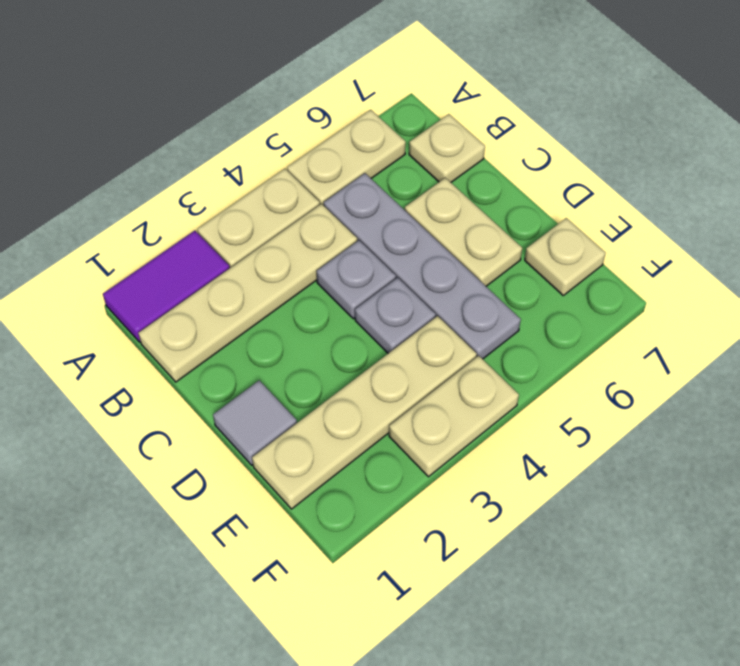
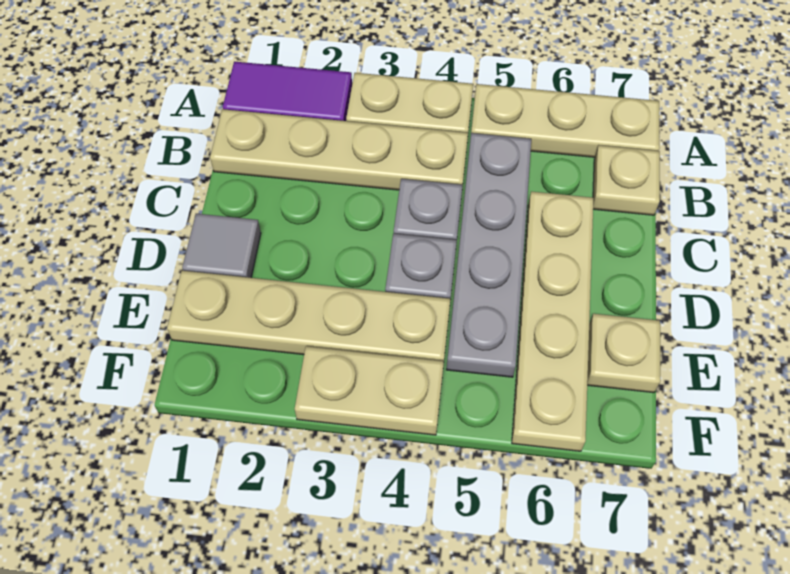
tan 1x2 plate [287,110,406,206] -> tan 1x3 plate [471,84,660,157]
tan 1x2 plate [405,178,522,286] -> tan 1x4 plate [512,191,594,451]

